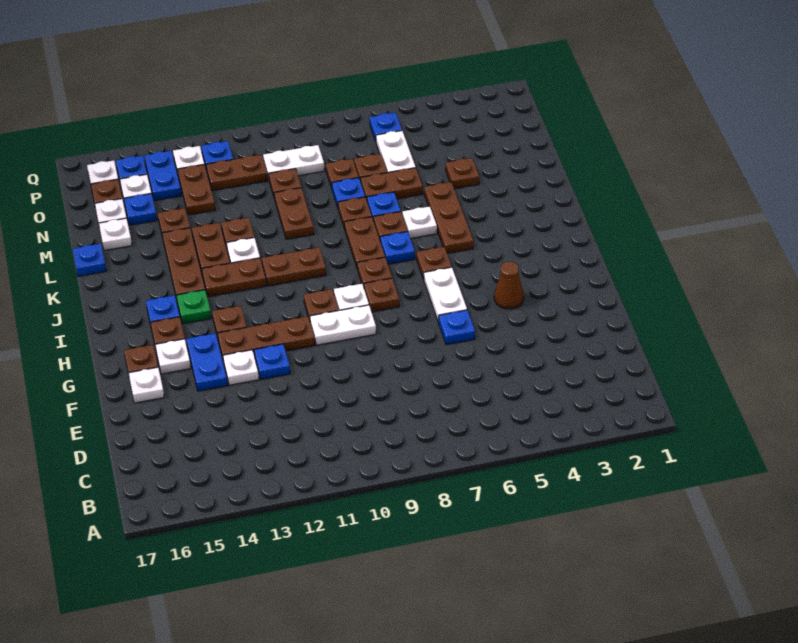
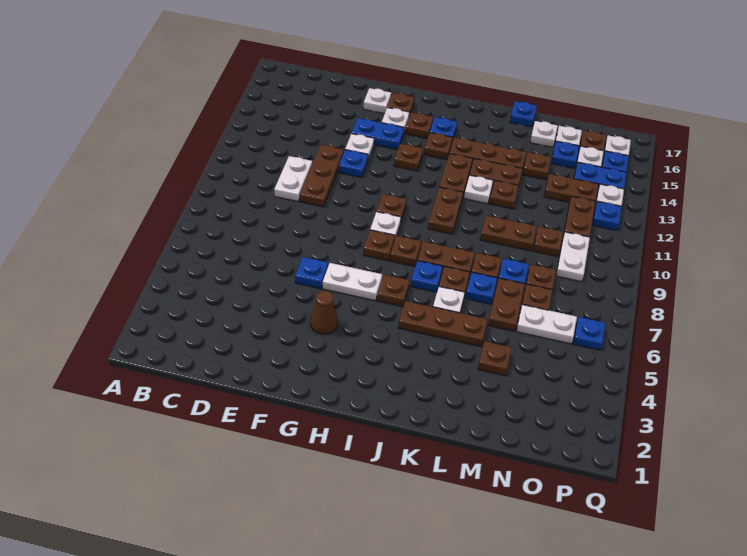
white 1x2 plate [310,305,376,345] -> white 1x2 plate moved to [274,156,312,201]
brown 1x3 plate [217,316,315,358] -> brown 1x3 plate moved to [300,145,344,207]
green 1x1 plate [176,290,211,324] -> brown 1x1 plate [424,133,453,160]

